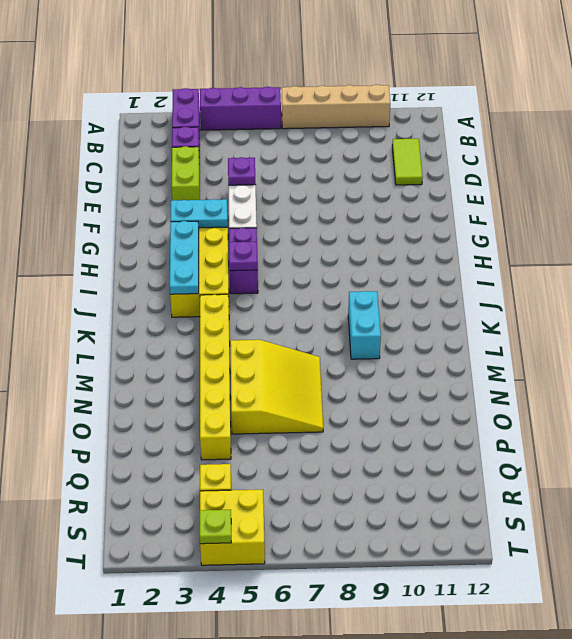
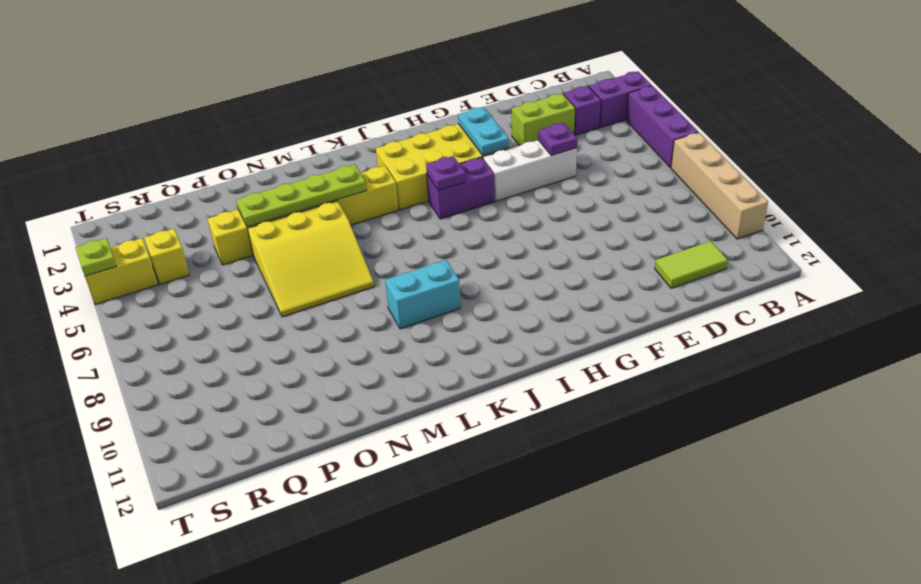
cyan 1x3 plate [170,221,199,294] -> none
none -> lime 1x4 plate [236,165,367,227]
yellow 2x2 brick [200,489,265,565] -> yellow 1x2 brick [85,238,158,305]

